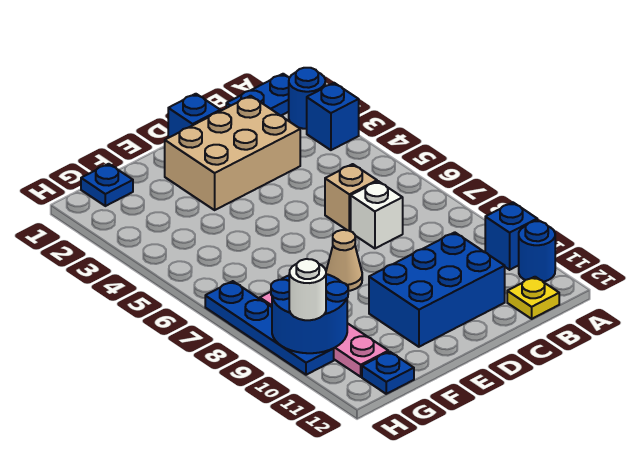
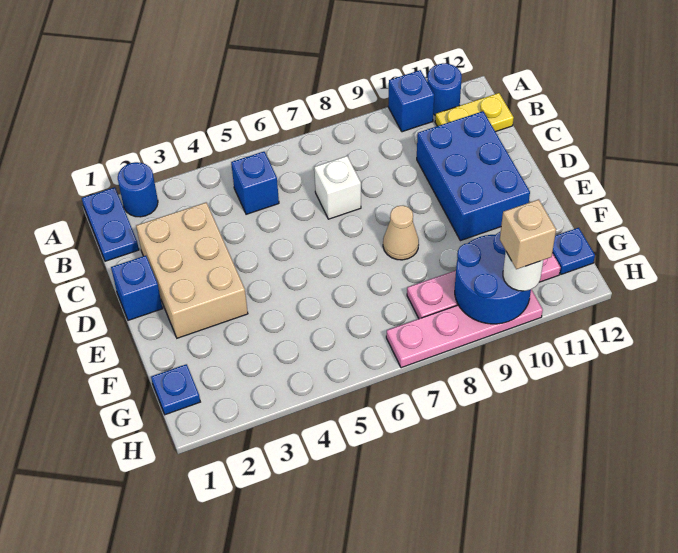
blue 1x1 brick [307,83,359,150] -> blue 1x1 brick moved to [231,152,279,214]
yellow 1x1 plate [507,277,559,319] -> yellow 1x2 plate [435,93,514,132]
tan 1x1 brick [325,164,377,231] -> tan 1x1 brick moved to [500,199,556,269]
blue 1x4 plate [205,281,334,375] -> pink 1x4 plate [386,289,543,368]

